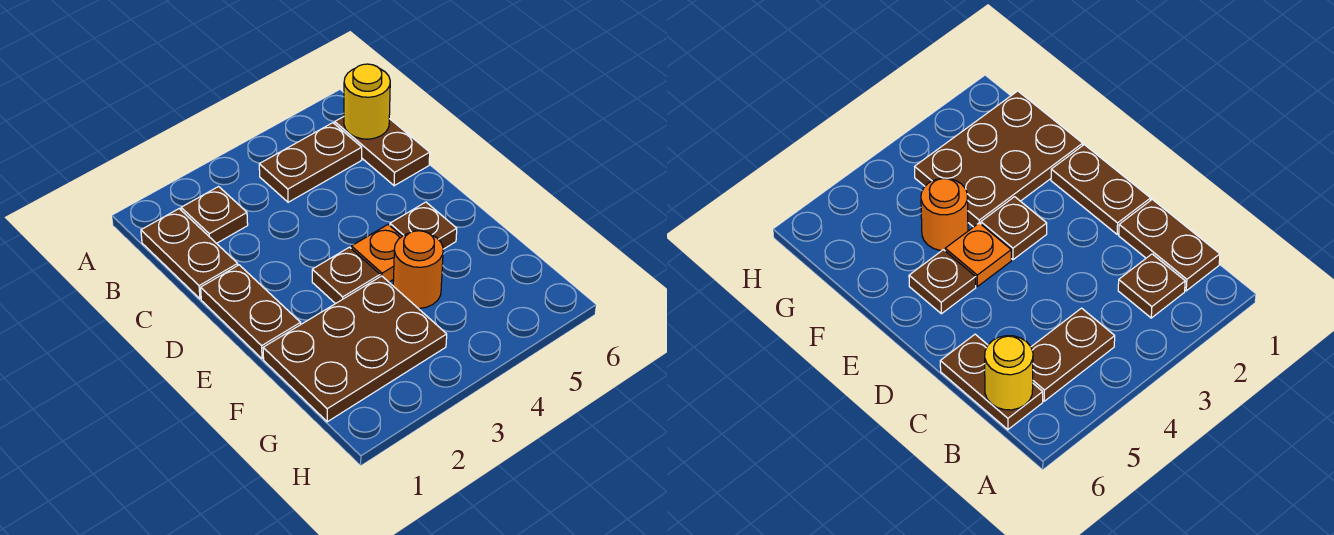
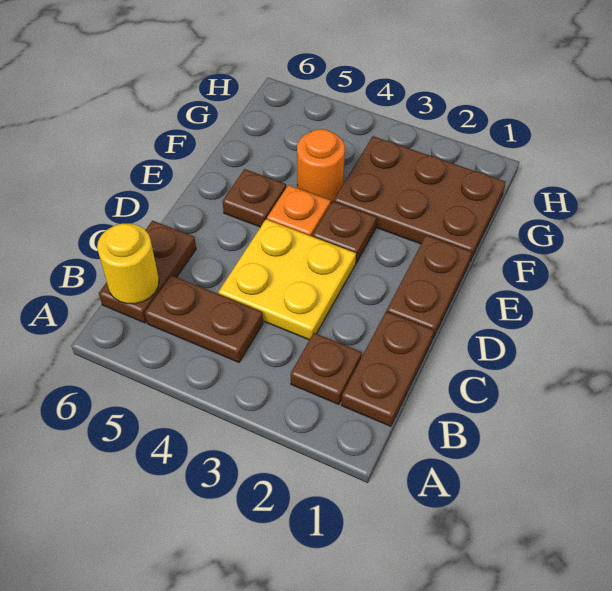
none -> yellow 2x2 plate [218,219,356,340]

